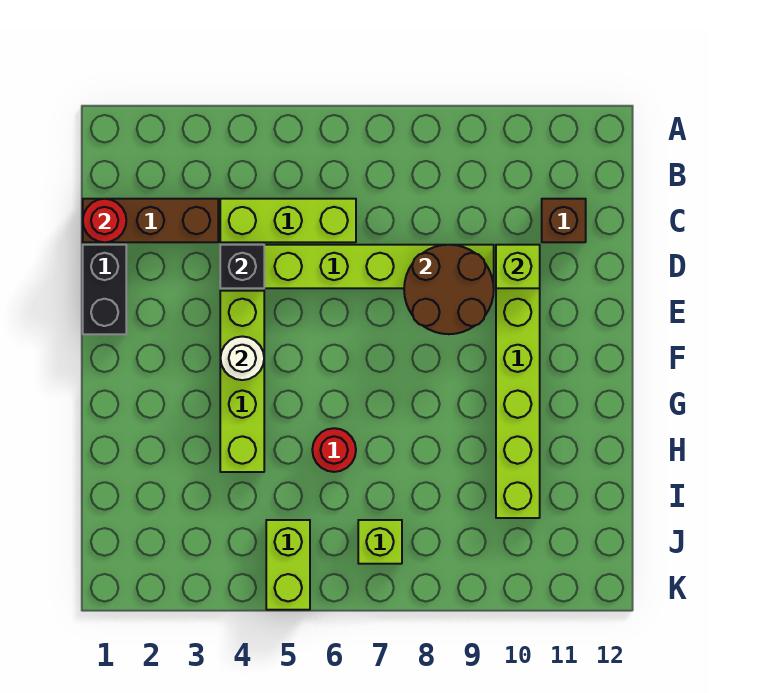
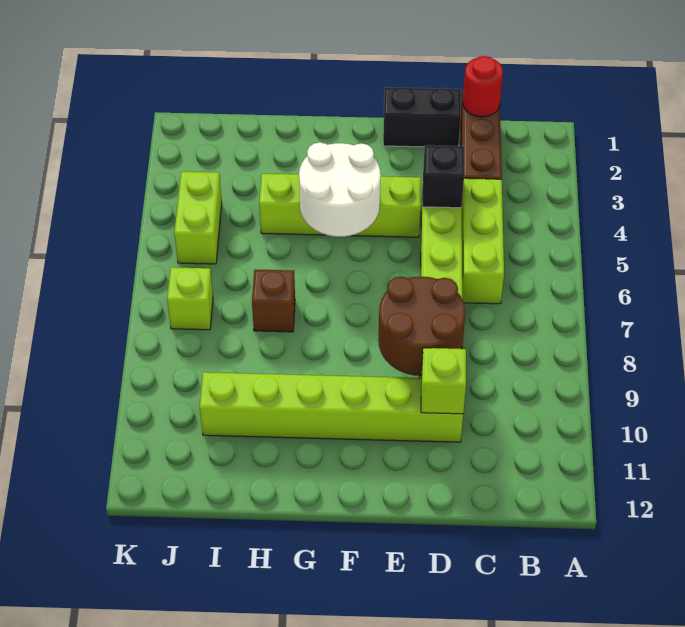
brown 1x1 brick [542,199,586,242] -> brown 1x1 brick moved to [252,270,295,332]
white 1x1 round brick [221,336,264,380] -> white 2x2 round brick [299,143,381,237]
red 1x1 round brick [312,428,356,472] -> none
lime 1x2 brick [266,520,310,610] -> lime 1x2 brick turned to [174,172,222,264]

